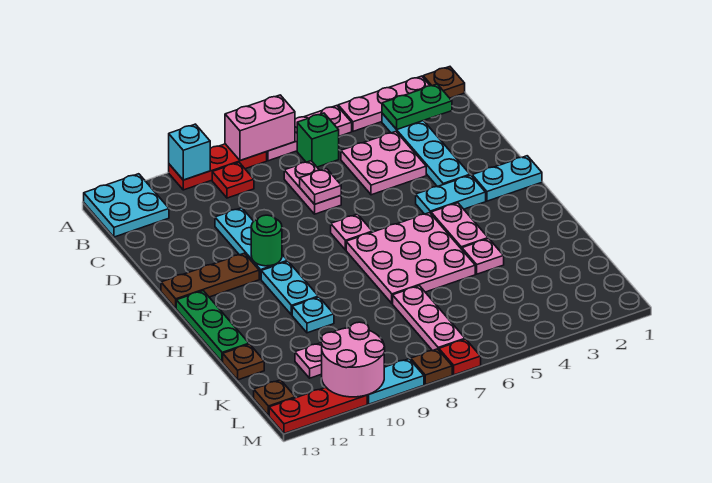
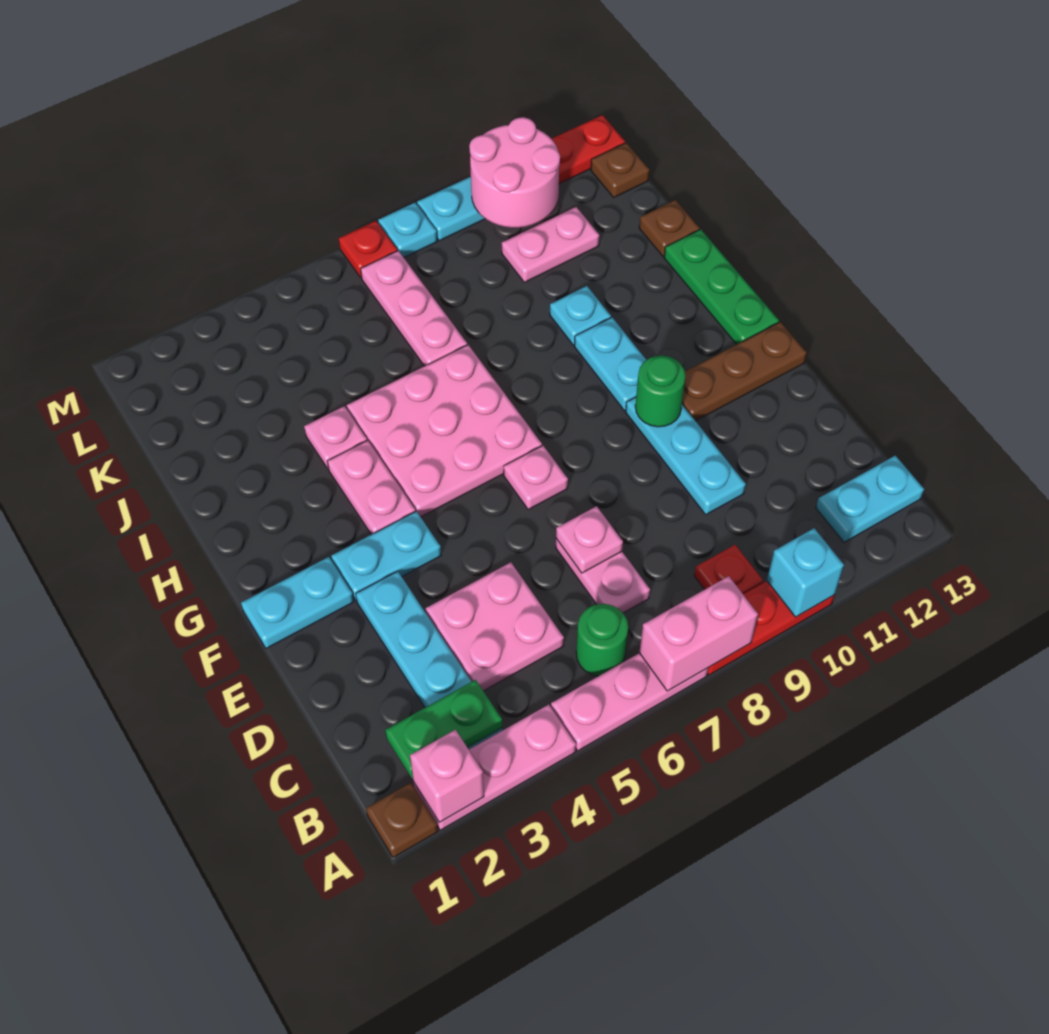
none -> pink 1x1 brick [410,730,484,822]
cyan 2x2 plate [84,174,169,237] -> cyan 1x2 plate [816,456,924,542]
green 1x1 brick [297,113,339,167] -> green 1x1 round brick [576,604,628,676]
brown 1x1 plate [411,349,452,385] -> cyan 1x1 plate [378,203,437,257]

